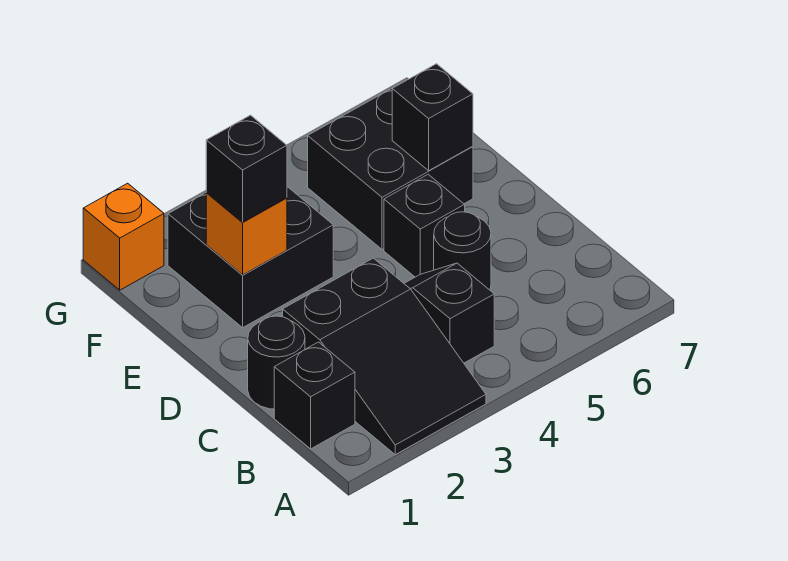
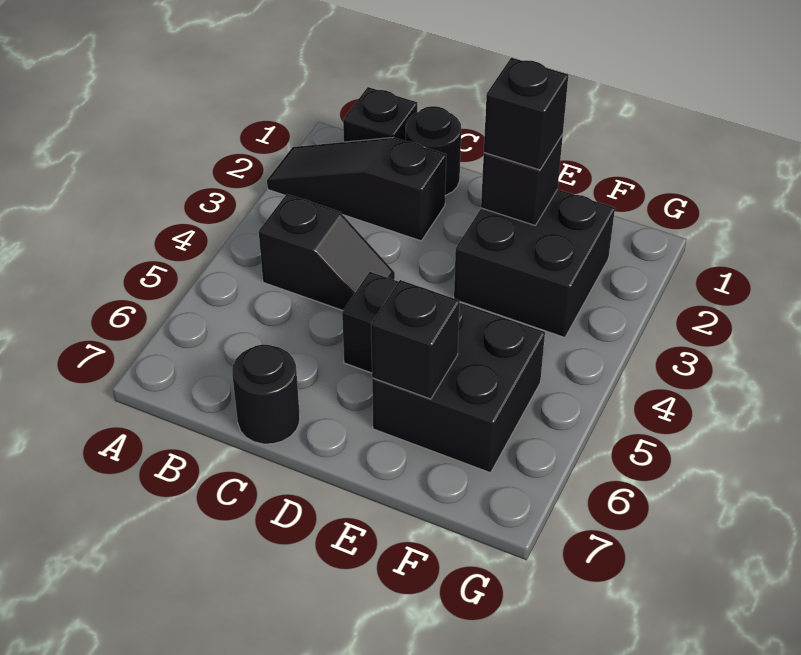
black 2x3 slope [283,258,486,455] -> black 1x3 slope [267,137,446,241]
black 1x1 round brick [434,212,491,290] -> black 1x1 round brick moved to [232,345,300,444]
orange 1x1 brick [206,193,287,275] -> black 1x1 brick [481,134,563,225]
orange 1x1 brick [83,183,164,290] -> none

